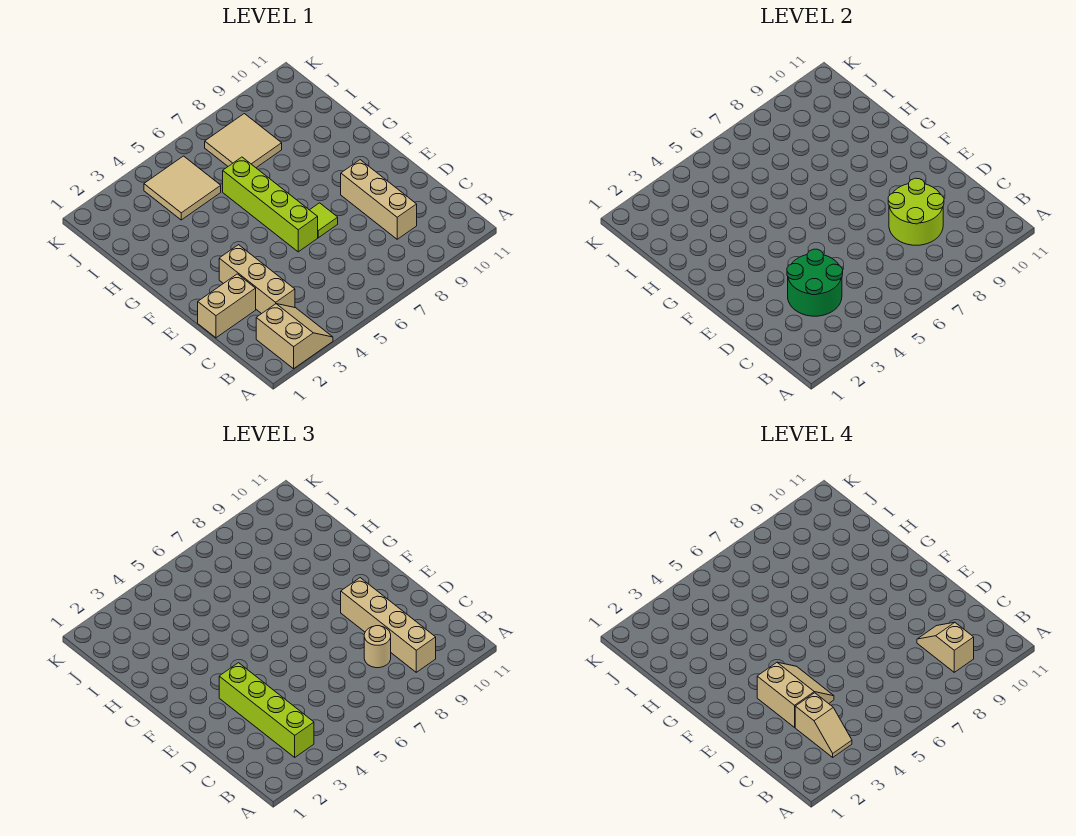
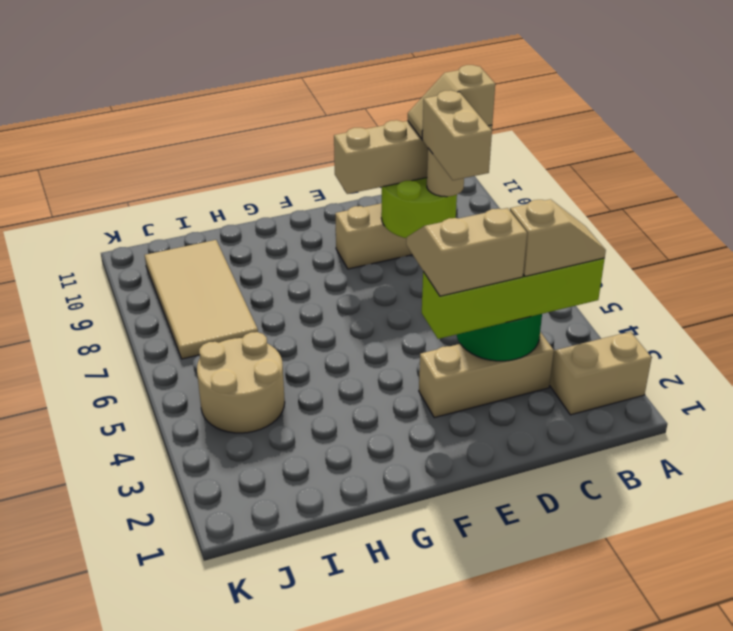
tan 1x2 brick [198,274,256,338] -> tan 1x2 brick moved to [422,90,492,180]
lime 1x4 brick [223,157,318,252] -> none
lime 1x1 tile [310,203,338,238] -> none
tan 2x2 tile [144,156,221,220] -> tan 2x2 round brick [197,332,285,433]
tan 2x2 tile [205,114,282,168] -> tan 2x4 tile [145,240,258,359]

